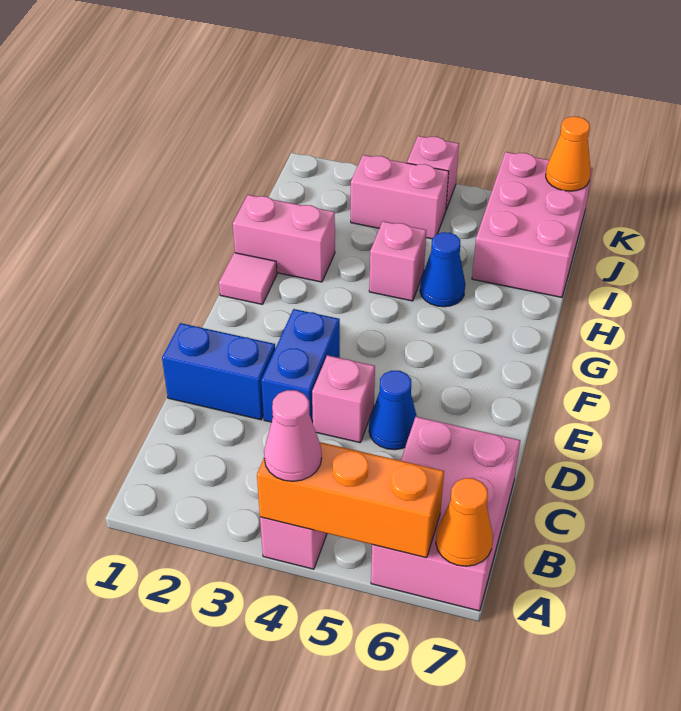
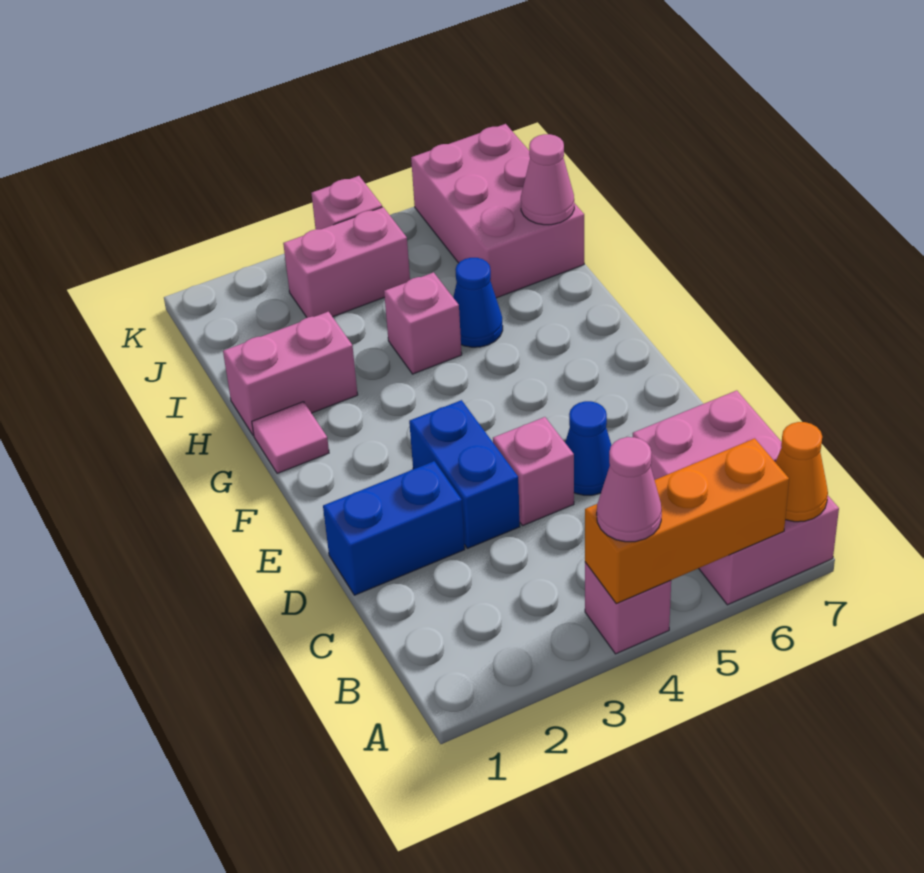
none -> pink 1x1 cone [521,134,574,225]
orange 1x1 cone [546,117,591,191] -> none

